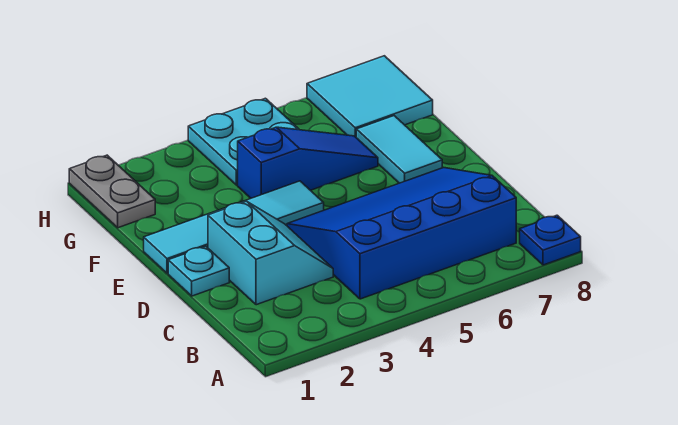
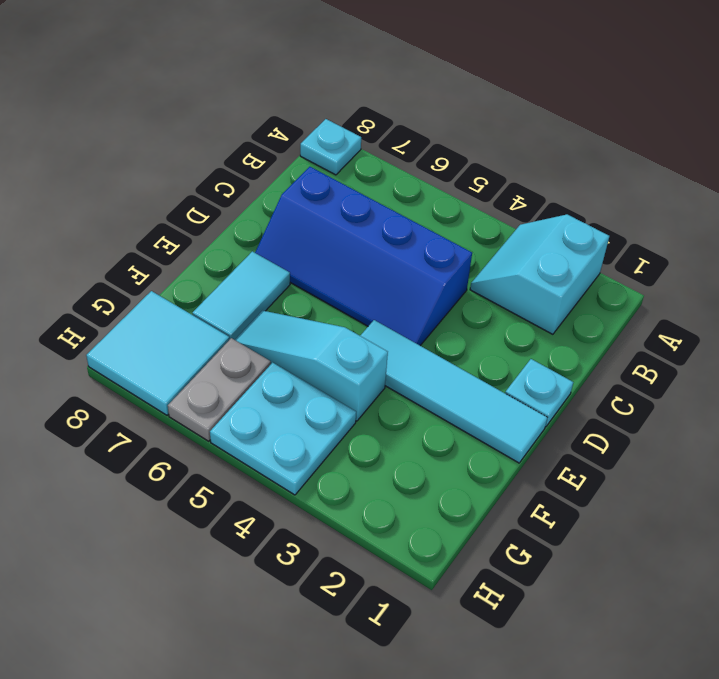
blue 1x1 plate [520,215,581,265] -> cyan 1x1 plate [300,119,361,175]
blue 3x4 slope [287,167,516,299] -> blue 2x4 slope [255,167,472,346]
cyan 2x2 slope [208,201,333,305] -> cyan 2x2 slope moved to [470,214,609,334]
blue 1x3 slope [238,127,378,198] -> cyan 1x3 slope [235,311,388,421]
grey 1x2 plate [69,155,155,228] -> grey 1x2 plate moved to [168,338,271,441]

